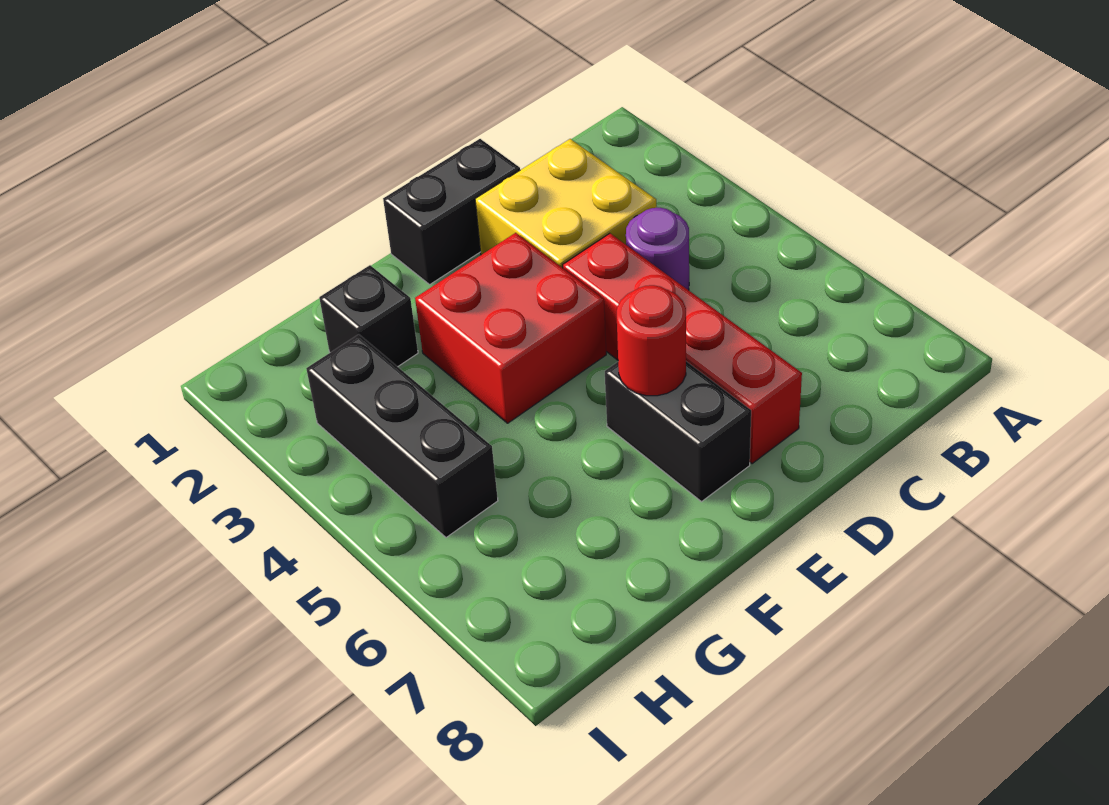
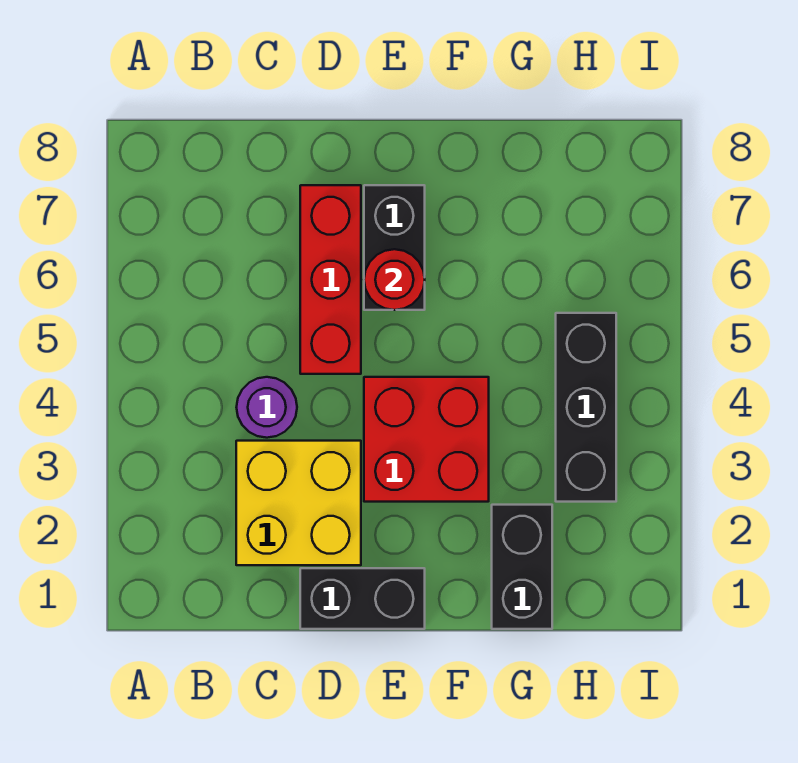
red 1x4 brick [563,233,802,464] -> red 1x3 brick [300,185,361,374]
black 1x1 brick [319,265,418,367] -> black 1x2 brick [492,505,552,629]

